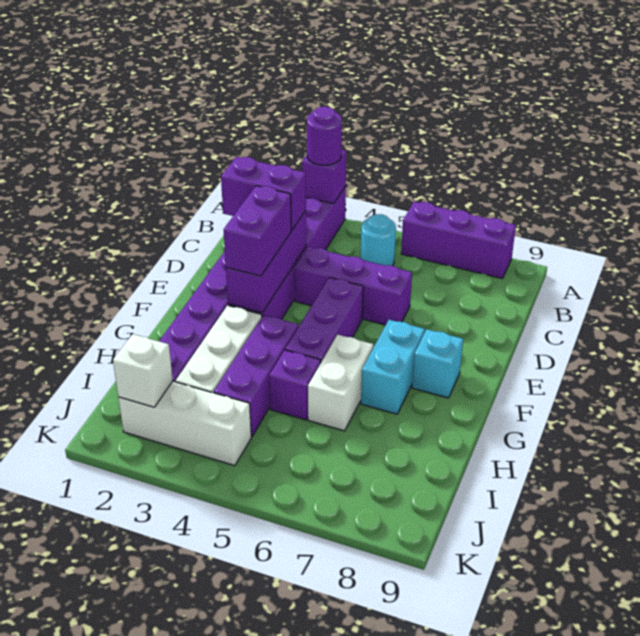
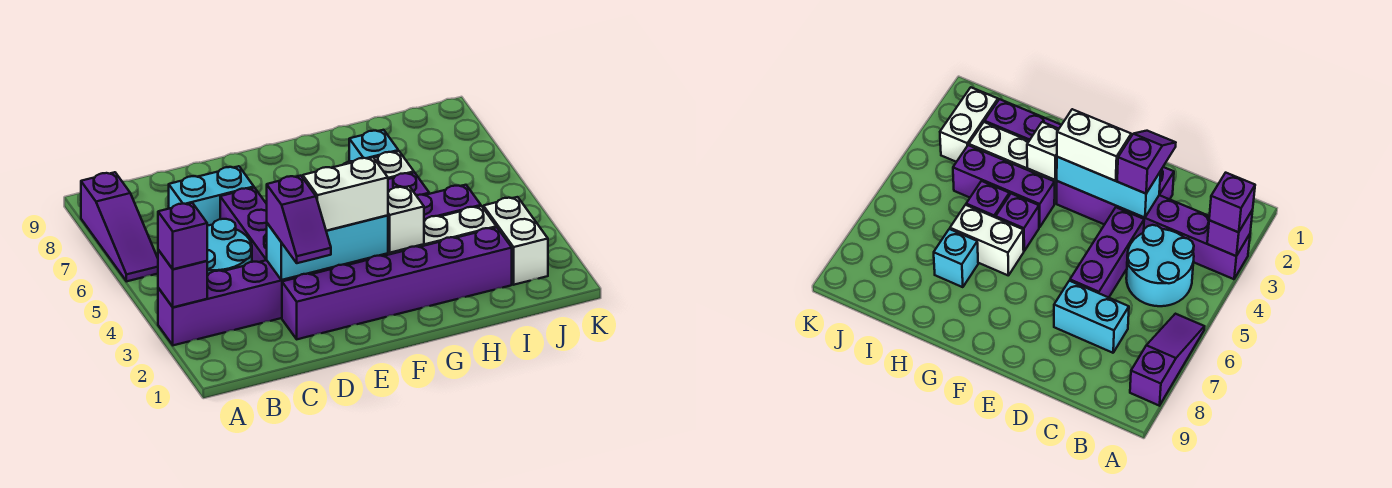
purple 1x1 round brick [307,107,342,165] -> purple 1x1 brick [158,203,207,269]
purple 1x3 brick [401,202,516,279] -> purple 1x3 slope [81,172,158,281]
cyan 1x1 round brick [360,214,396,266] -> cyan 2x2 round brick [207,219,252,275]
purple 1x2 brick [221,157,306,230] -> purple 1x2 slope [267,176,331,263]
purple 1x3 brick [226,211,306,313] -> cyan 1x3 brick [267,215,388,280]
purple 1x2 brick [224,186,291,276] -> white 1x2 brick [303,157,388,231]
purple 1x3 brick [285,277,363,362] -> purple 1x1 brick [996,194,1039,251]
cyan 1x2 brick [361,320,425,414] -> cyan 1x2 brick moved to [169,166,254,225]
cyan 1x1 brick [412,329,463,398] -> cyan 1x1 brick moved to [349,130,398,161]
white 1x3 brick [118,381,251,466] -> white 1x2 brick [483,197,548,285]
white 1x1 brick [113,334,173,407] -> white 1x1 brick moved to [388,186,424,253]

